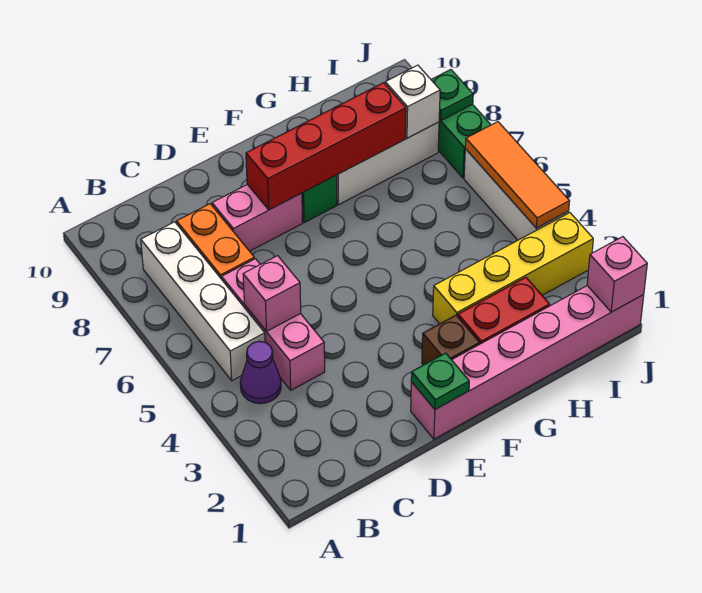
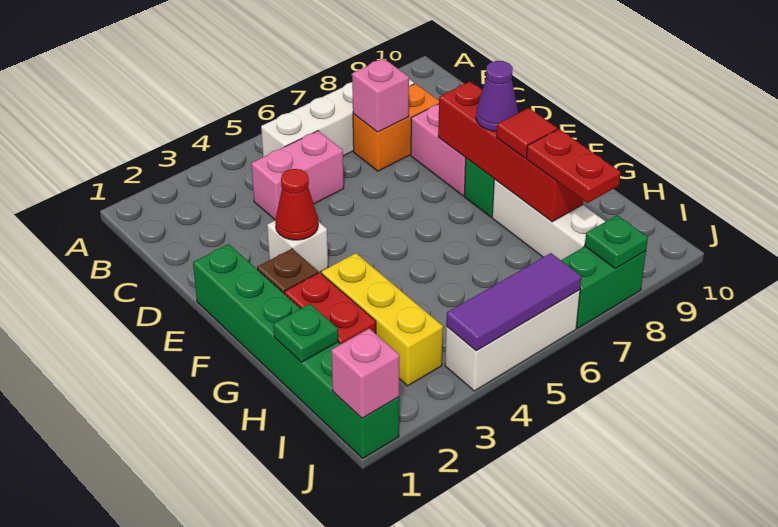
purple 1x1 cone [240,341,281,404] -> purple 1x1 cone moved to [476,61,518,131]
pink 1x3 brick [222,259,325,390] -> pink 1x2 brick [252,131,344,219]
pink 1x1 brick [243,256,301,332] -> pink 1x1 brick moved to [352,59,409,132]
pink 1x6 brick [411,286,644,439] -> green 1x6 brick [193,244,399,458]
green 1x1 plate [411,353,469,409] -> green 1x1 plate moved to [273,304,338,362]
none -> red 1x1 cone [275,169,318,240]
yellow 1x4 brick [433,213,593,324] -> yellow 1x3 brick [321,253,443,386]
none -> red 1x1 tile [496,108,557,158]
none -> red 1x2 plate [526,129,621,203]
white 1x1 brick [385,65,440,138] -> white 1x1 brick moved to [267,221,328,273]
orange 1x3 tile [465,122,570,228] -> purple 1x3 tile [446,253,581,351]

